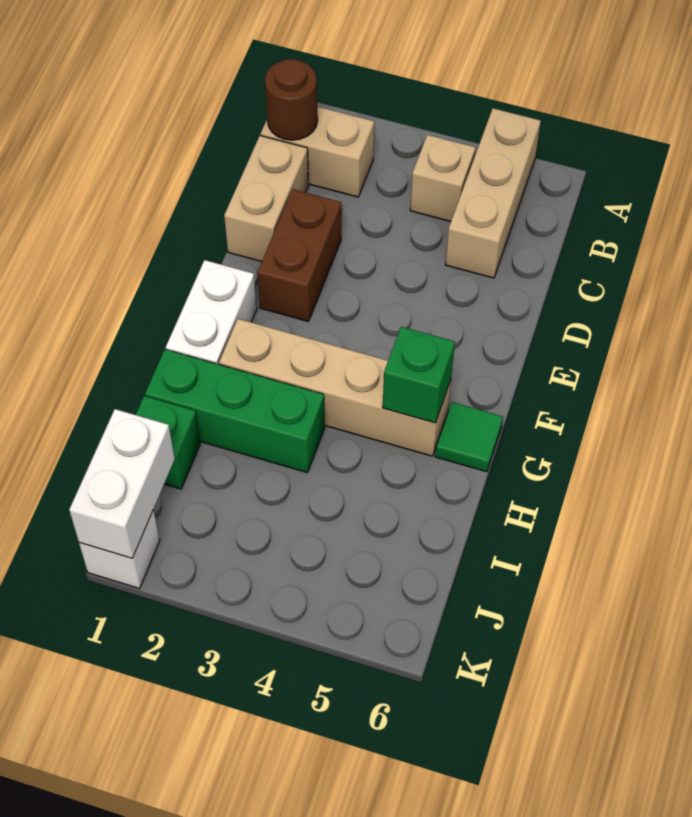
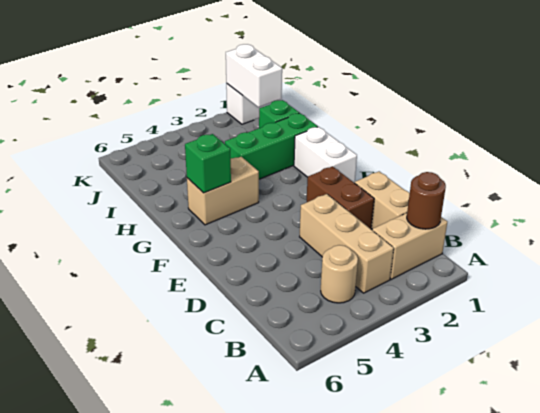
tan 1x3 brick [446,108,541,278] -> tan 1x3 brick moved to [300,194,394,293]
tan 1x1 brick [410,135,476,222] -> tan 1x1 round brick [321,245,358,303]
tan 1x4 brick [219,319,451,456] -> tan 1x2 brick [187,157,259,225]
green 1x1 tile [435,402,503,472] -> none

